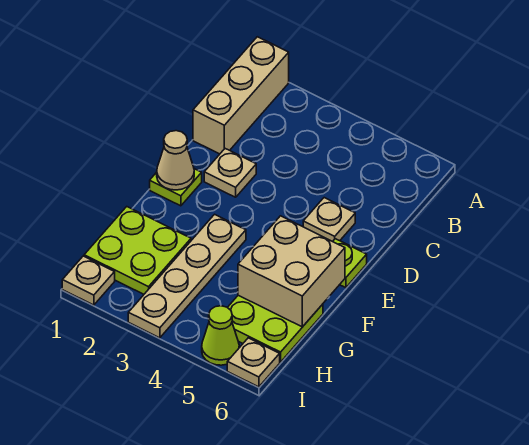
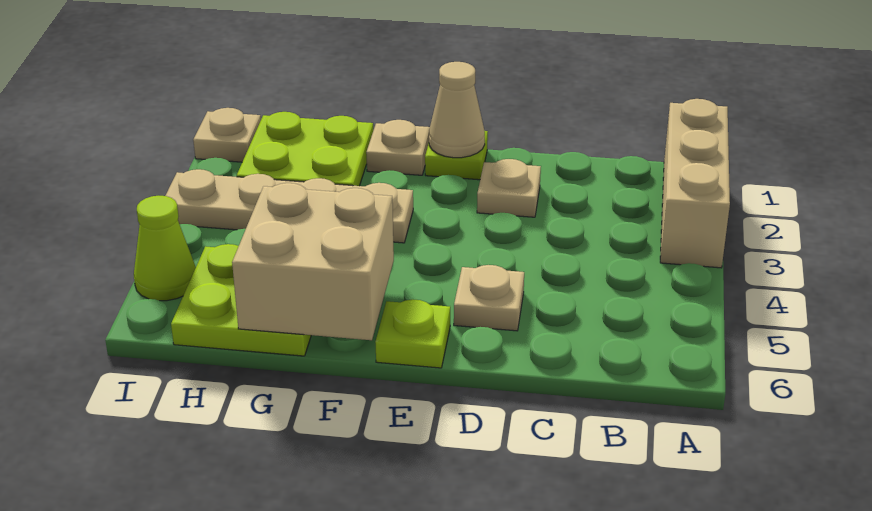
tan 1x3 brick [193,37,289,154] -> tan 1x3 brick turned to [660,99,730,268]
tan 1x1 plate [227,338,280,387] -> tan 1x1 plate moved to [366,120,430,175]

